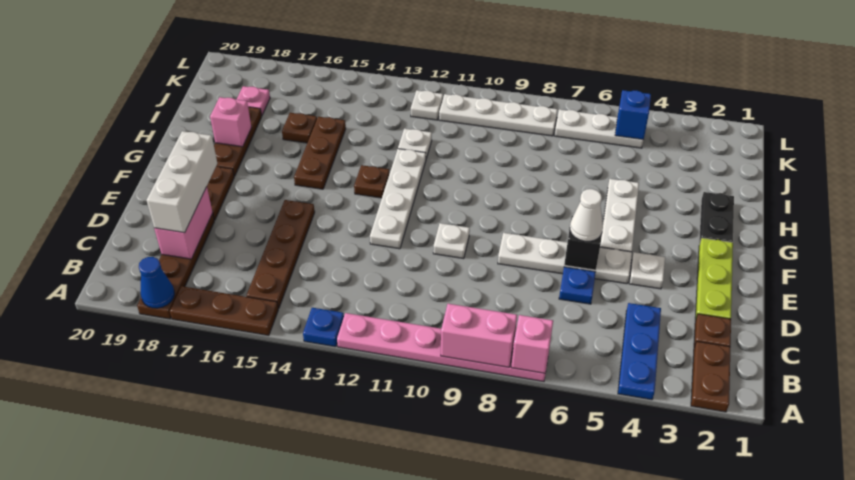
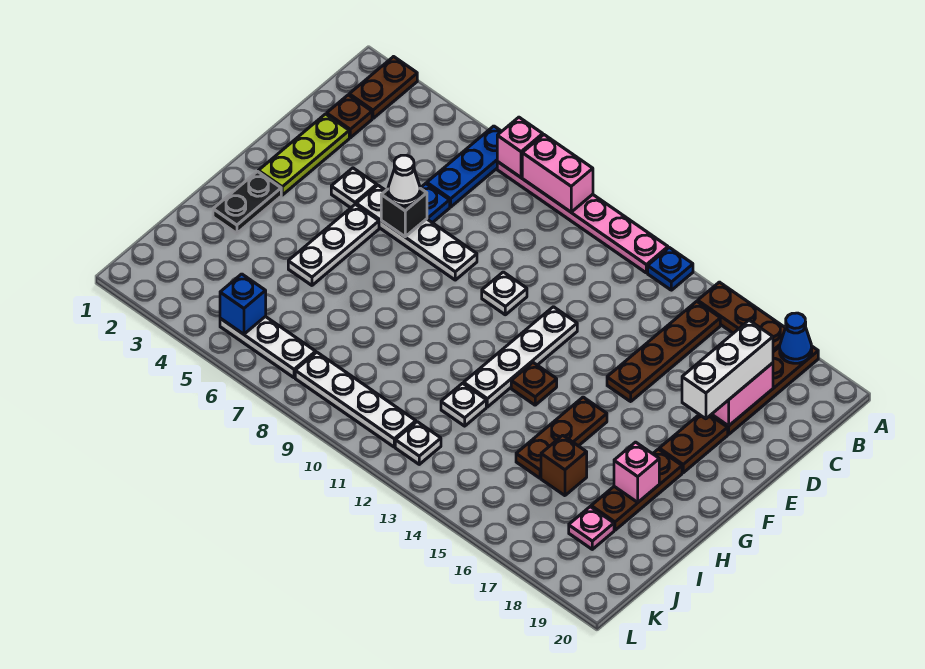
blue 1x3 plate [618,303,661,400] -> blue 1x3 plate moved to [427,126,502,207]
brown 1x1 plate [282,113,317,143] -> brown 1x1 brick [541,435,587,496]

